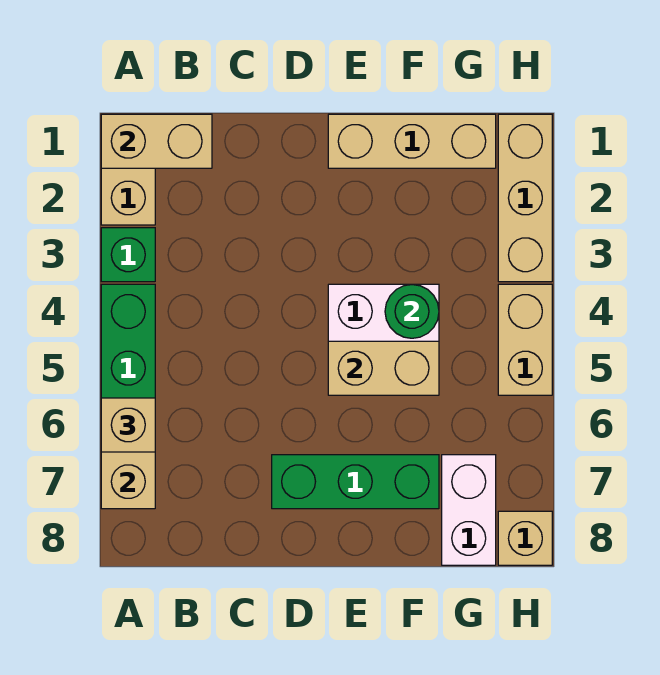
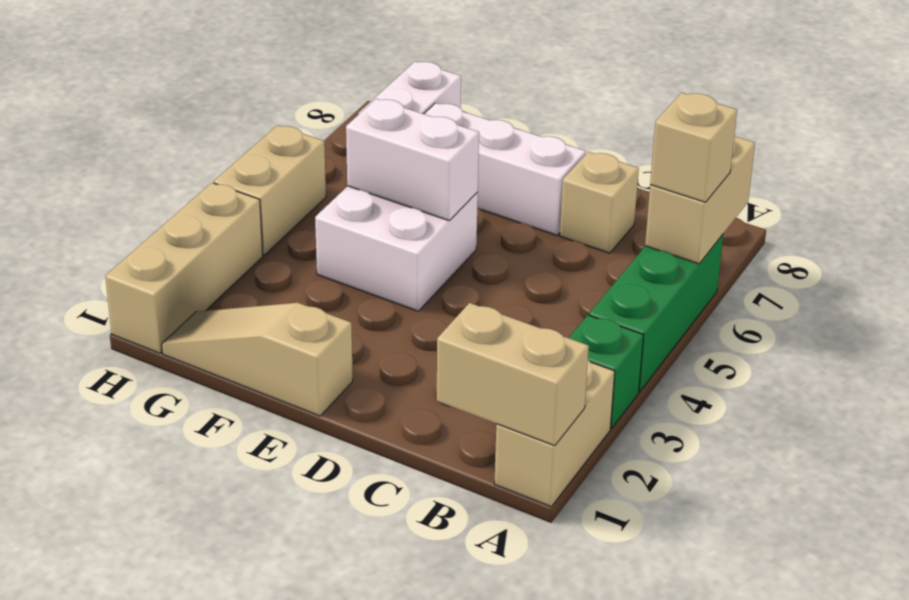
green 1x3 brick [272,455,439,509] -> white 1x3 brick [424,103,586,235]
tan 1x3 brick [328,114,496,168] -> tan 1x3 slope [162,303,353,416]
tan 1x2 brick [328,341,439,395] -> white 1x2 brick [346,99,479,220]
green 1x1 round brick [385,285,439,338] -> none
tan 1x1 brick [498,511,552,565] -> tan 1x1 brick moved to [560,152,639,253]

